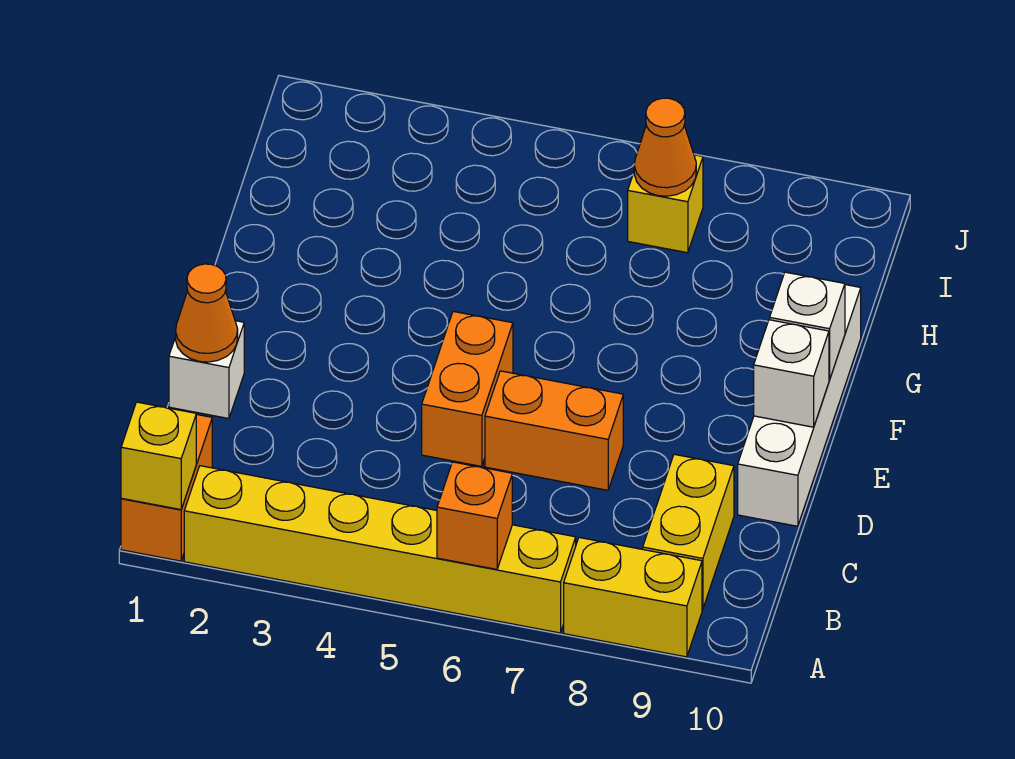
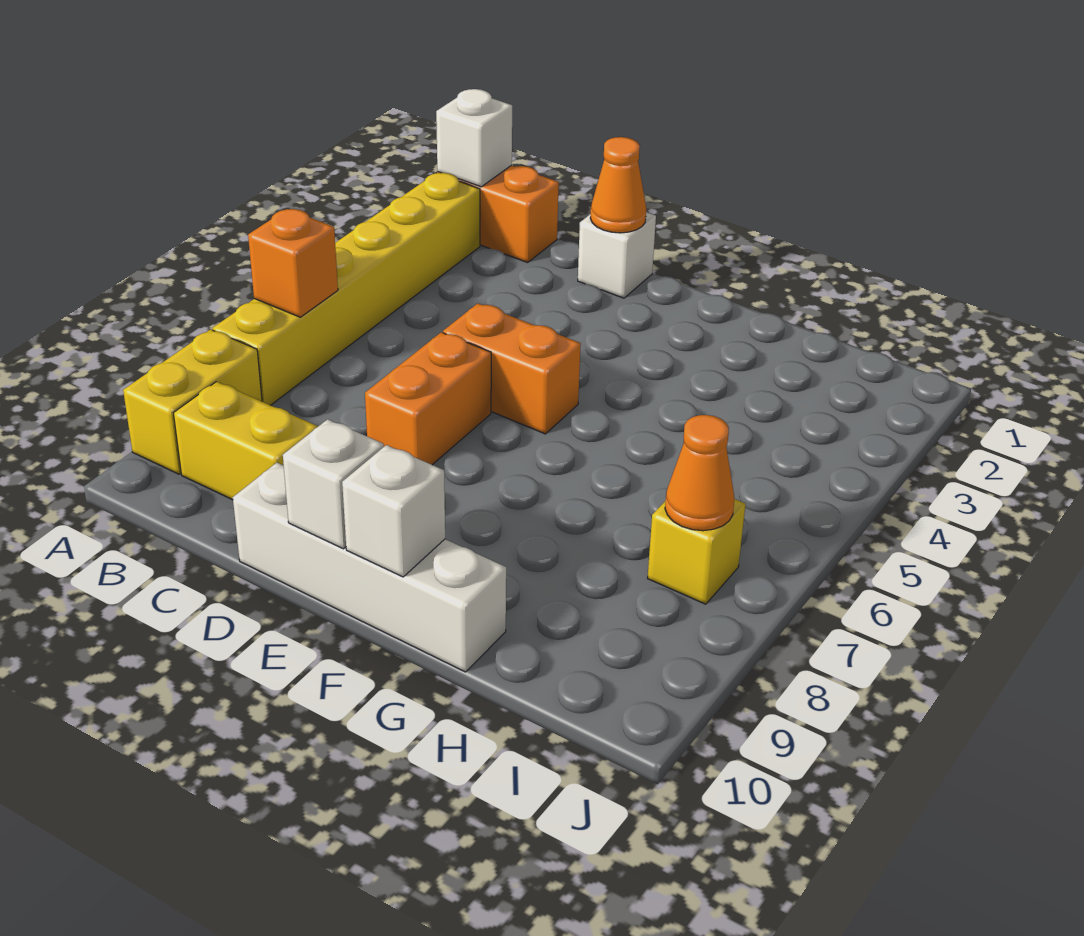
yellow 1x1 brick [121,402,196,510] -> white 1x1 brick [436,89,512,187]

